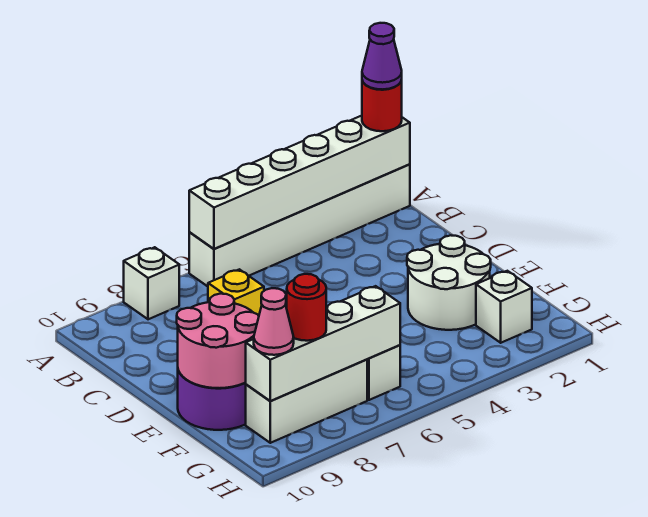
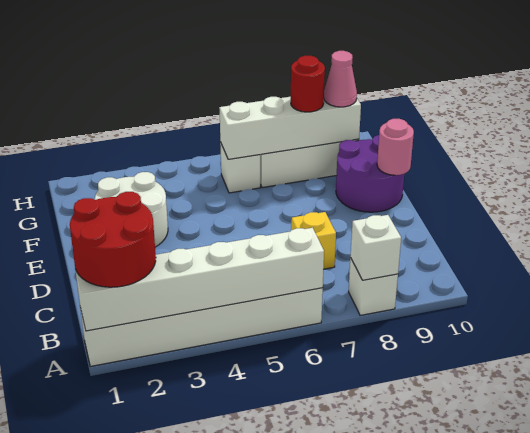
red 1x1 round brick [362,80,402,131] -> red 2x2 round brick [70,192,156,287]
purple 1x1 cone [362,23,402,89] -> none
pink 2x2 round brick [177,294,259,388] -> pink 1x1 round brick [377,119,414,175]
white 1x1 brick [476,271,532,343] -> white 1x1 brick moved to [351,215,401,280]

